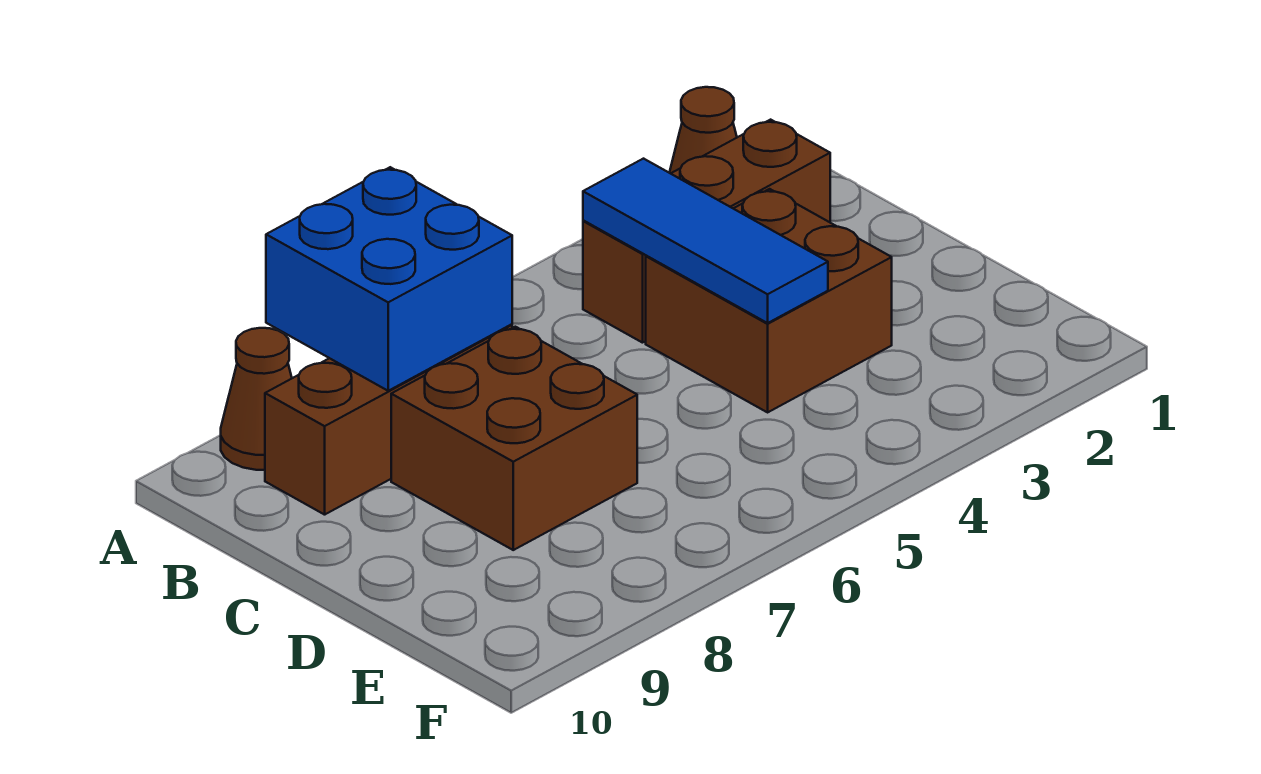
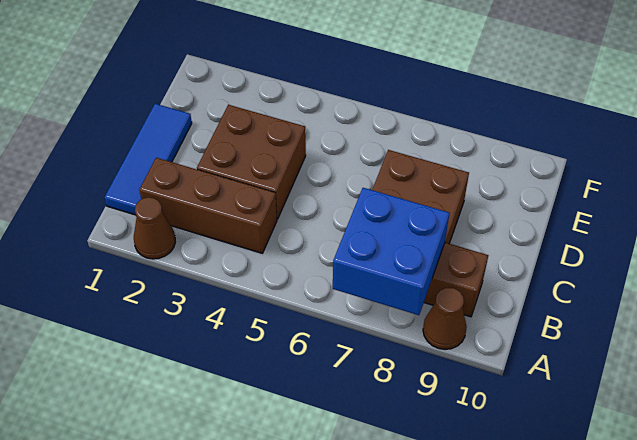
blue 1x3 tile [583,159,828,323] -> blue 1x3 tile moved to [104,104,192,215]

